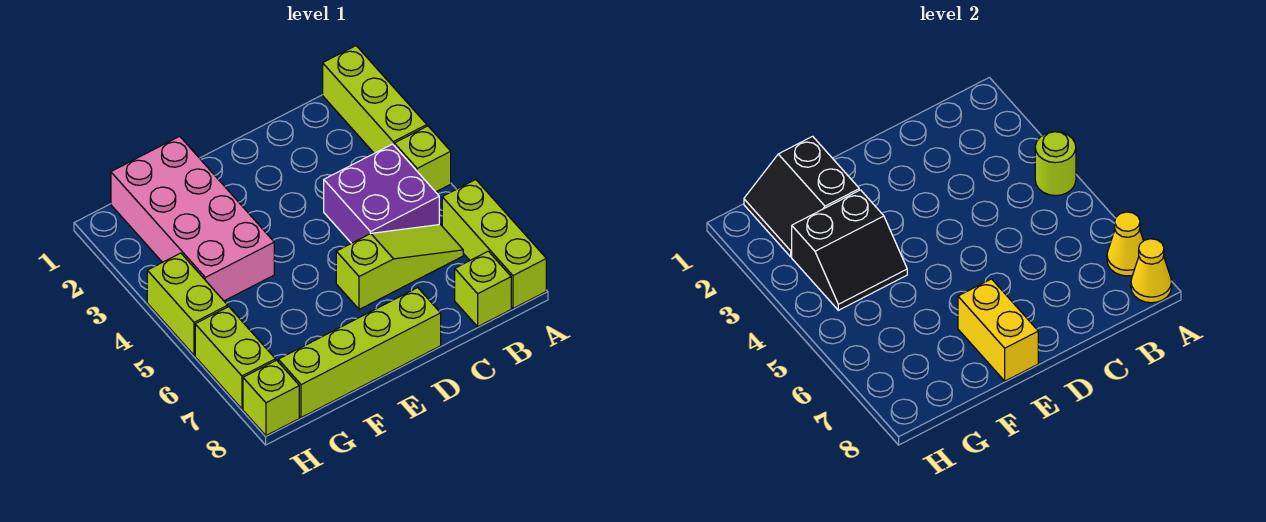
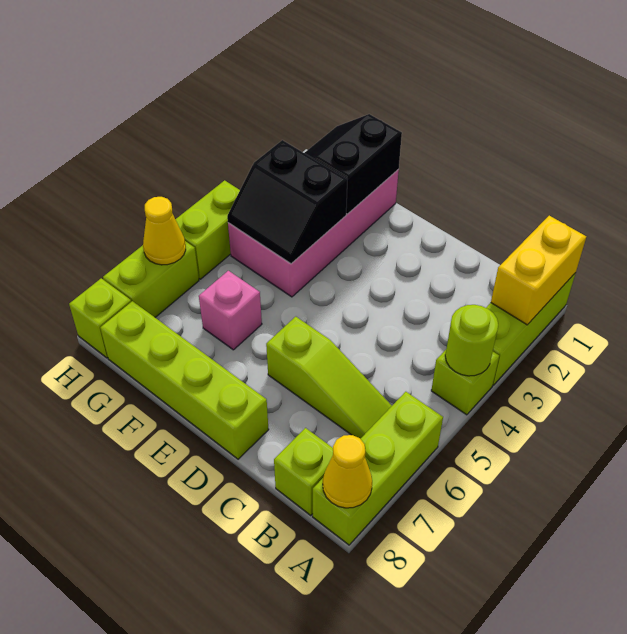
yellow 1x1 cone [1107,212,1143,276] -> yellow 1x1 cone moved to [143,197,186,265]
purple 2x2 brick [324,144,439,243] -> none
yellow 1x2 brick [958,279,1038,381] -> yellow 1x2 brick moved to [491,216,586,325]
none -> pink 1x1 brick [199,271,262,350]

